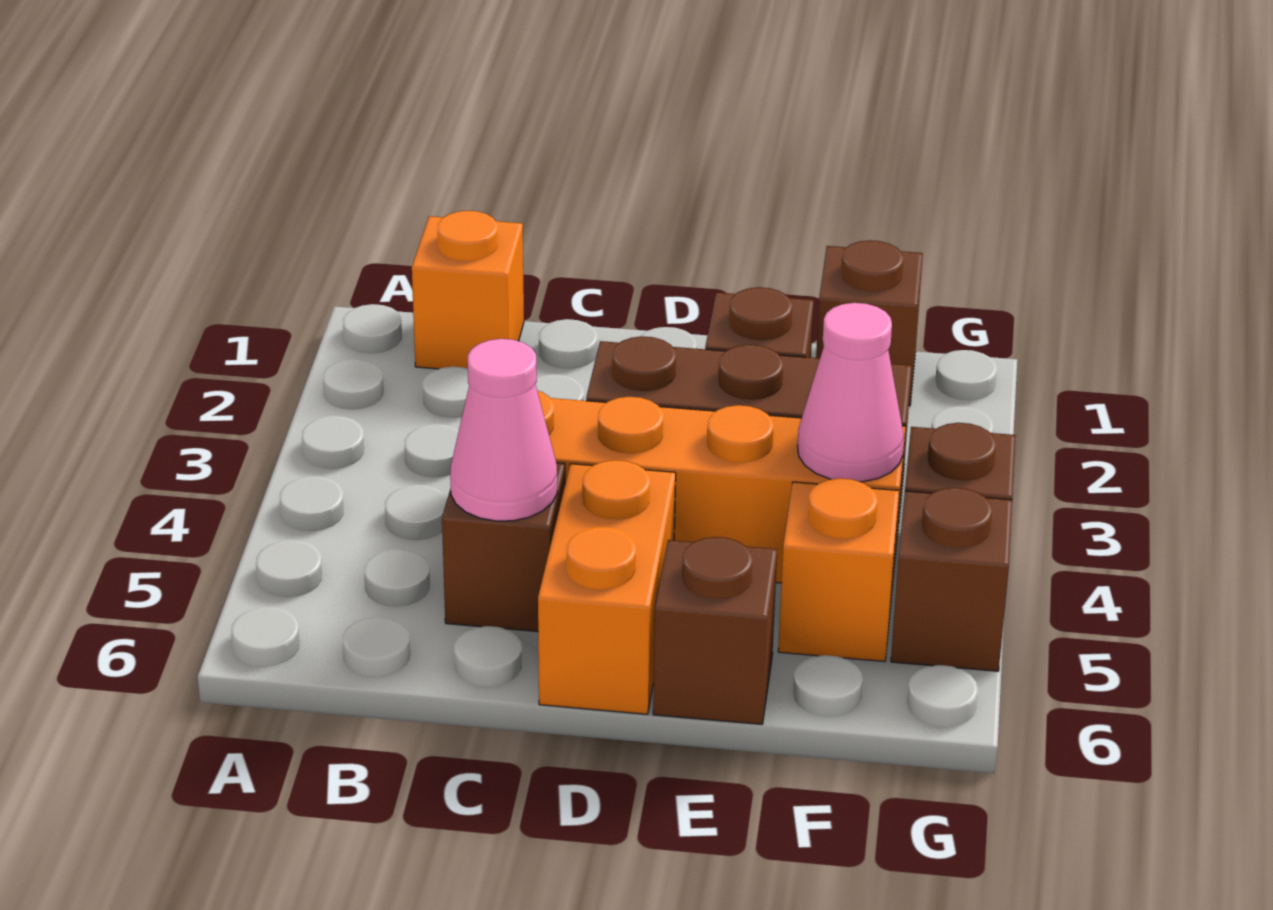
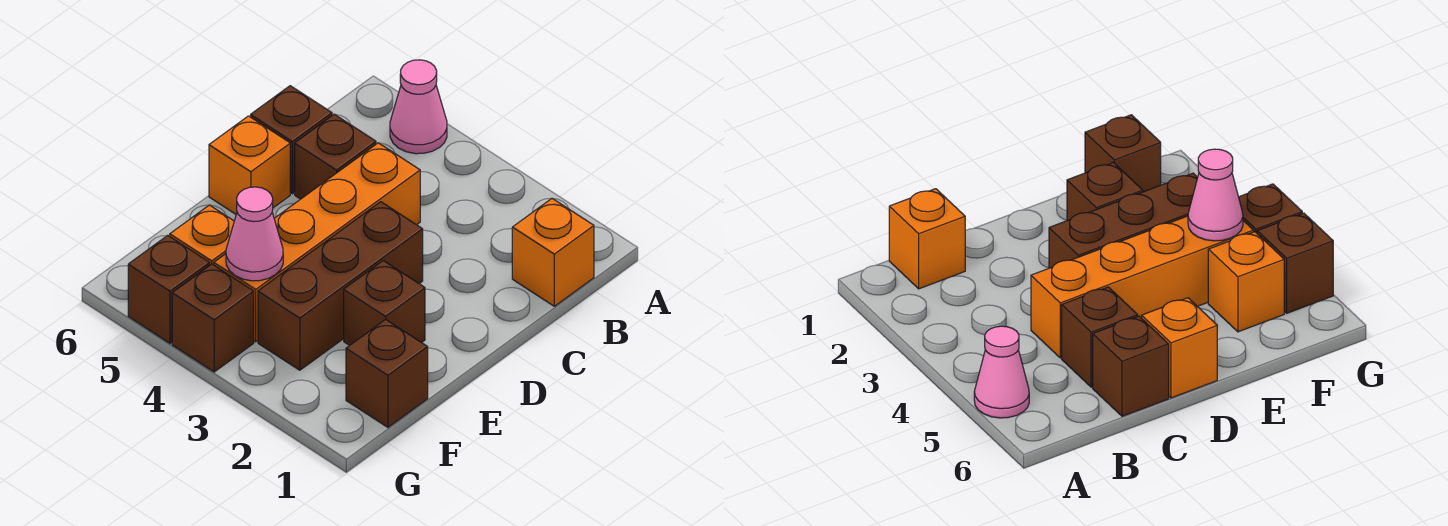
pink 1x1 cone [450,339,557,521] -> pink 1x1 cone moved to [390,60,447,154]
orange 1x2 brick [538,460,676,714] -> orange 1x1 brick [209,116,290,214]
brown 1x1 brick [653,537,777,724] -> brown 1x1 brick moved to [251,86,332,194]

